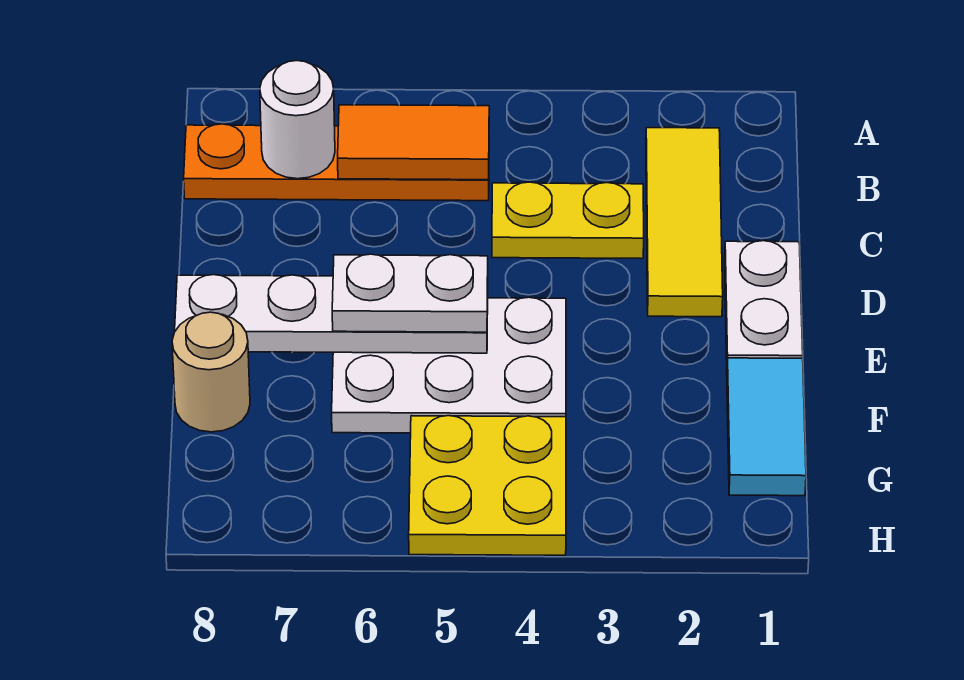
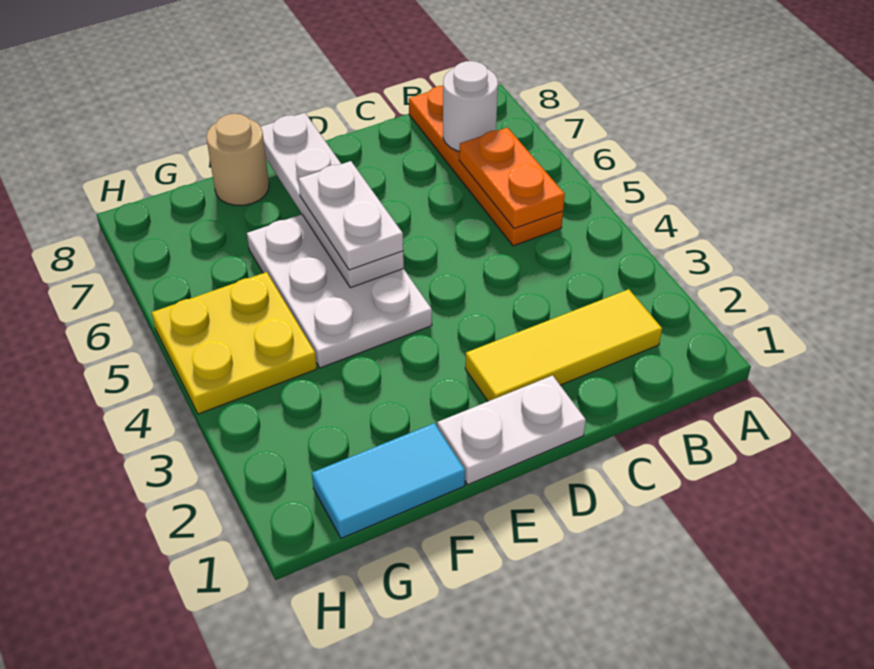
orange 1x2 tile [338,105,489,180] -> orange 1x2 plate [459,128,565,229]
yellow 1x2 plate [492,182,644,259] -> none

